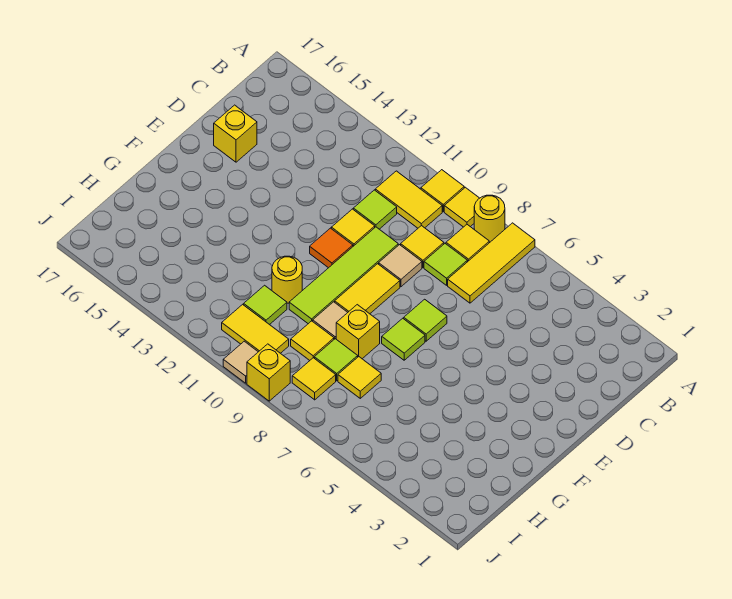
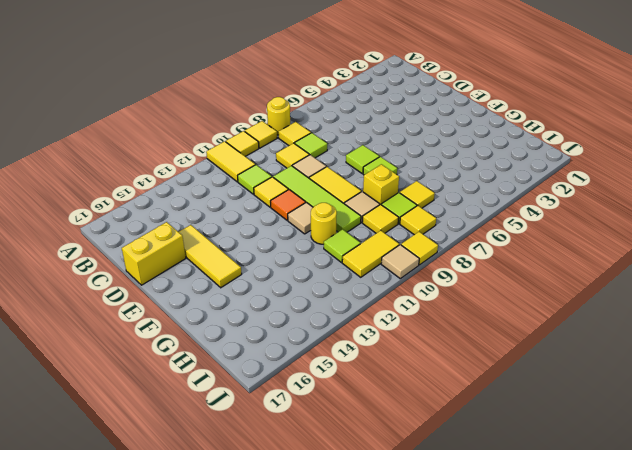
yellow 1x3 tile [448,223,535,303] -> yellow 1x3 tile moved to [179,225,242,288]
yellow 1x2 tile [375,171,442,228] -> yellow 1x2 tile turned to [206,141,255,182]
yellow 1x1 brick [214,105,257,162] -> yellow 1x2 brick [122,222,186,285]
none -> tan 1x1 tile [288,202,313,234]
yellow 1x1 brick [247,344,290,401] -> yellow 1x1 tile [401,232,438,265]

